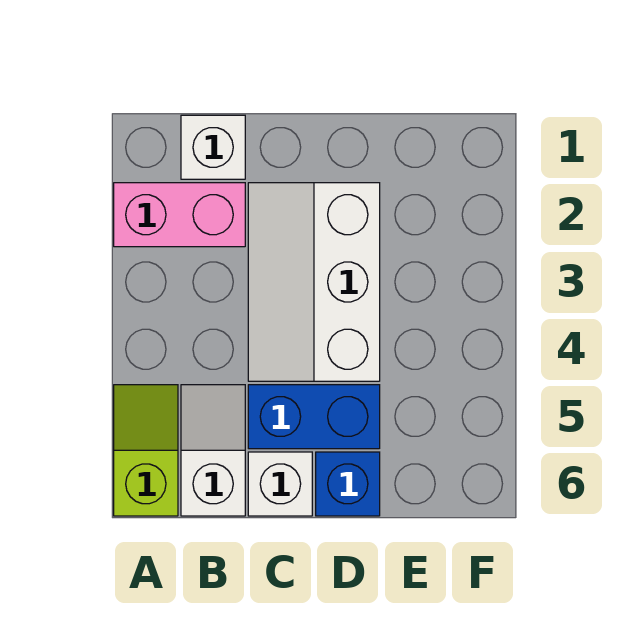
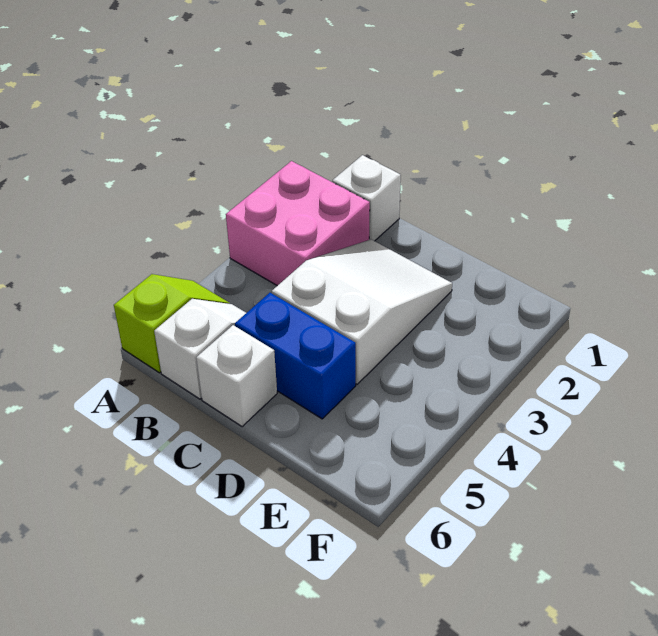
pink 1x2 brick [114,183,245,247] -> pink 2x2 brick [226,161,370,286]
white 2x3 slope [248,183,380,381] -> white 2x3 slope turned to [272,239,452,384]
blue 1x1 brick [316,452,380,516] -> none

